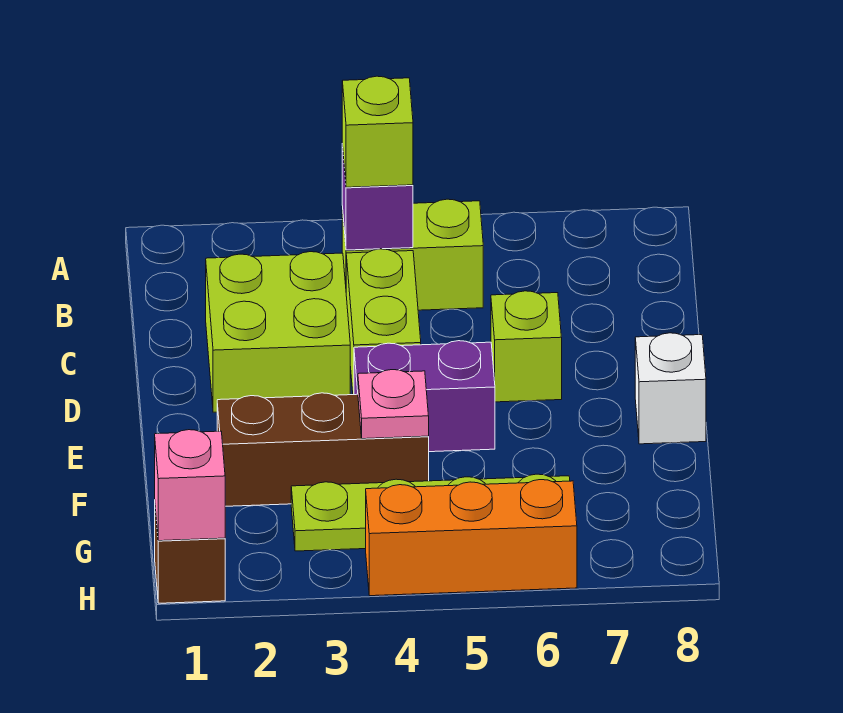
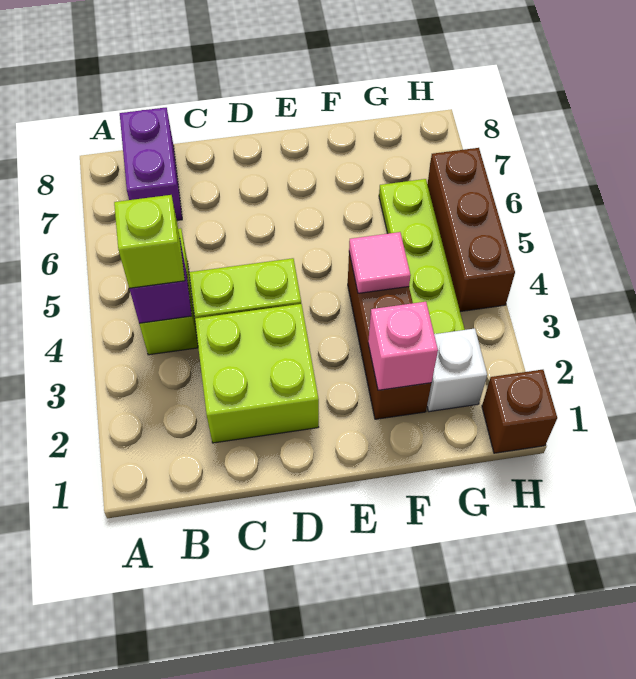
lime 1x1 brick [491,291,562,402] -> none
purple 1x2 brick [354,341,495,452] -> purple 1x2 brick moved to [120,108,182,220]
white 1x1 brick [635,333,706,444] -> white 1x1 brick moved to [427,328,487,412]
pink 1x1 plate [358,370,429,439] -> pink 1x1 tile [349,232,411,293]
pink 1x1 brick [155,430,225,541] -> pink 1x1 brick moved to [368,302,438,390]
orange 1x3 brick [366,480,577,596] -> brown 1x3 brick [427,148,515,312]

